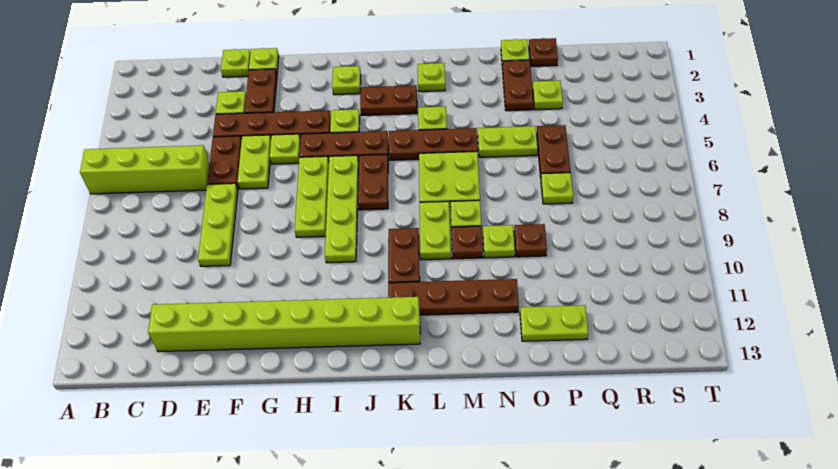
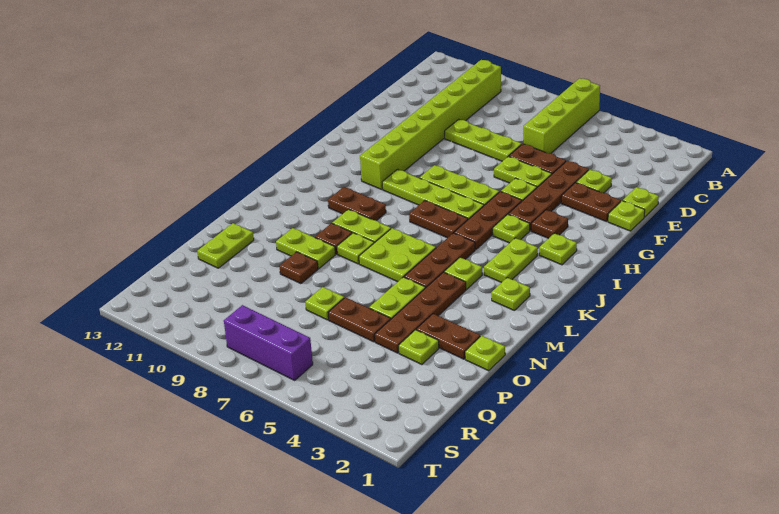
lime 1x8 brick [148,297,420,352] -> lime 1x8 brick moved to [360,60,501,189]
brown 1x2 plate [360,85,417,116] -> lime 1x2 plate [484,238,538,283]
brown 1x4 plate [388,279,519,315] -> brown 1x4 plate moved to [375,272,466,353]
lime 1x1 plate [483,225,515,258] -> lime 1x2 plate [276,228,336,269]
brown 1x1 plate [529,38,558,67] -> brown 1x1 plate moved to [531,210,568,239]
none -> purple 1x3 brick [224,305,313,380]

